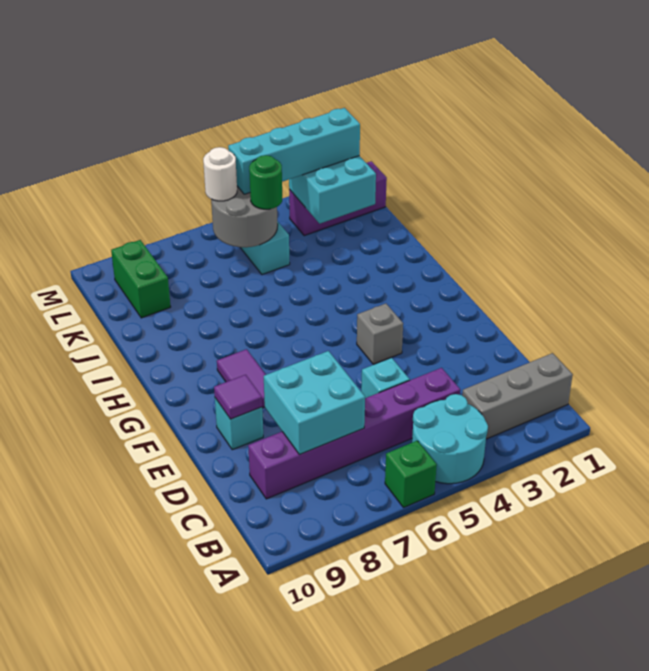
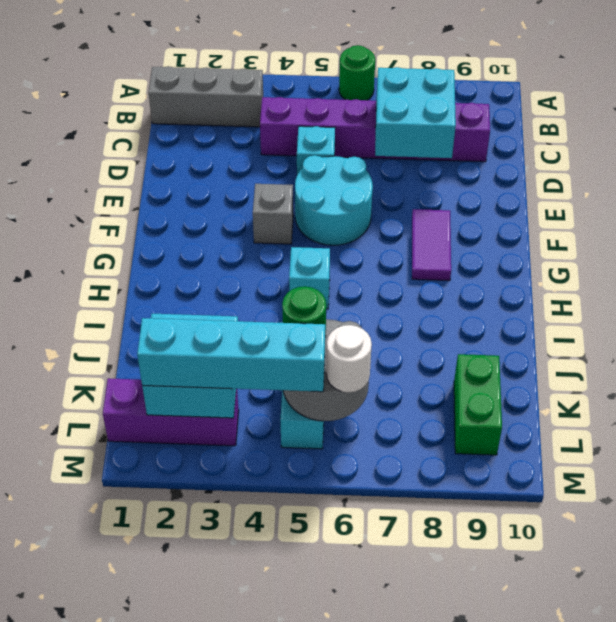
cyan 2x2 round brick [412,394,488,484] -> cyan 2x2 round brick moved to [295,155,373,245]
green 1x1 brick [385,441,437,508] -> green 1x1 round brick [339,45,375,100]
cyan 1x1 brick [215,398,263,450] -> cyan 1x1 brick moved to [289,247,330,309]
purple 1x1 tile [214,375,262,419] -> none

